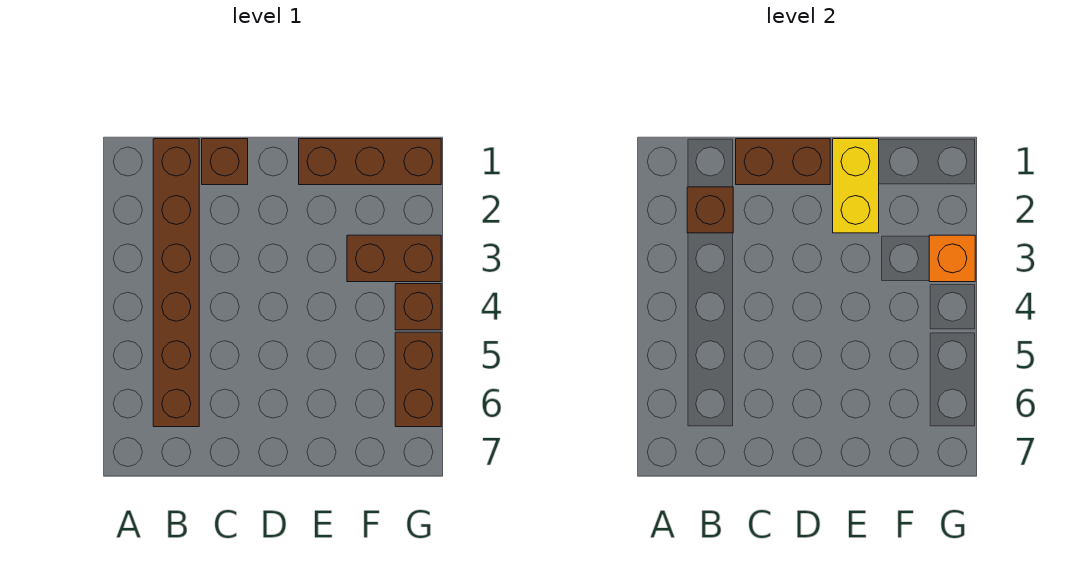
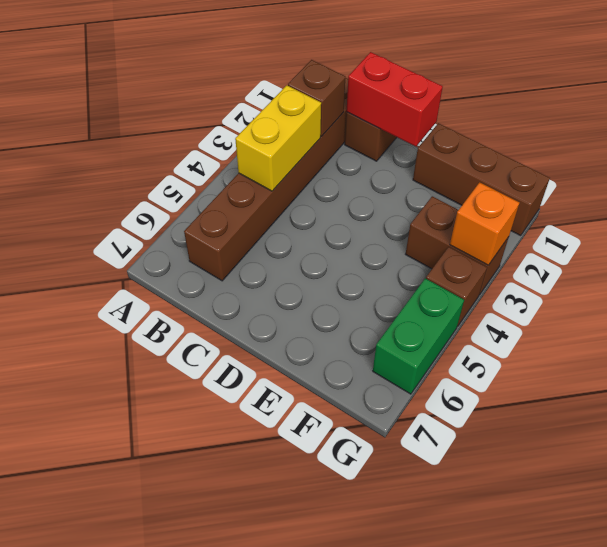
brown 1x2 brick [736,139,830,185] -> red 1x2 brick [346,52,443,146]
yellow 1x2 brick [833,139,879,233] -> yellow 1x2 brick moved to [235,85,321,191]
brown 1x2 brick [395,332,441,427] -> green 1x2 brick [373,278,464,394]

